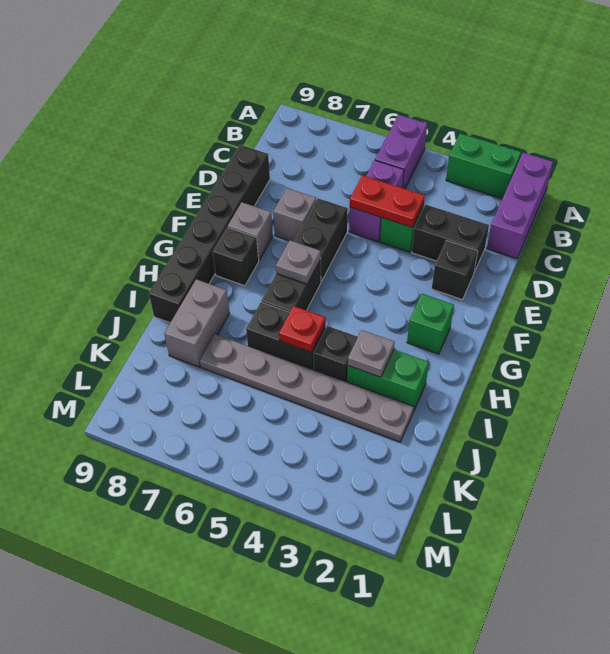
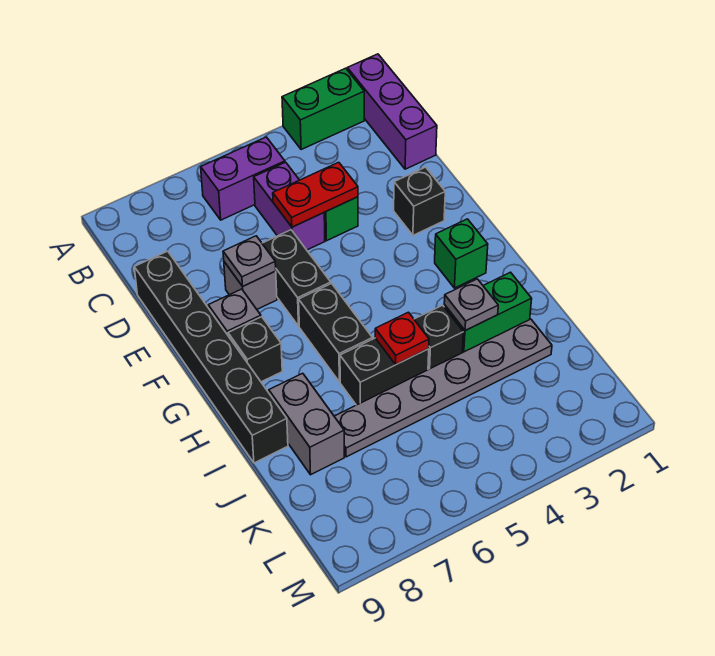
purple 1x2 brick [375,115,427,189] -> purple 1x2 brick turned to [201,137,285,220]
black 1x2 brick [412,205,489,272] -> none
grey 1x1 plate [276,240,321,284] -> grey 1x1 plate moved to [223,236,276,286]

